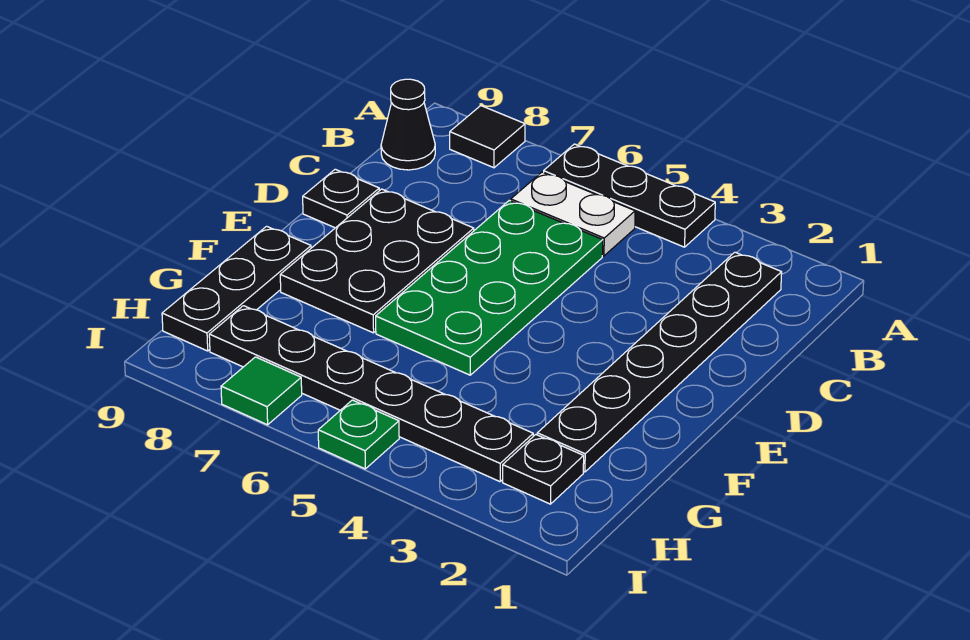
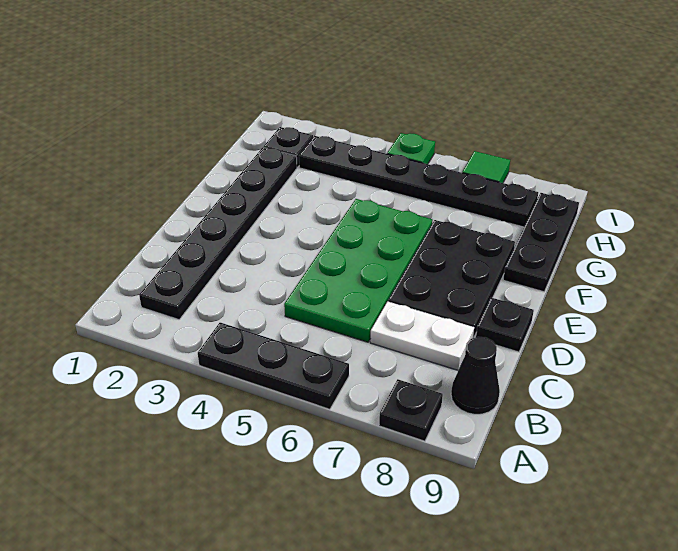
black 1x1 tile [450,106,525,168] -> black 1x1 plate [379,379,443,441]
white 1x2 plate [511,172,635,256] -> white 1x2 plate moved to [370,302,474,370]

